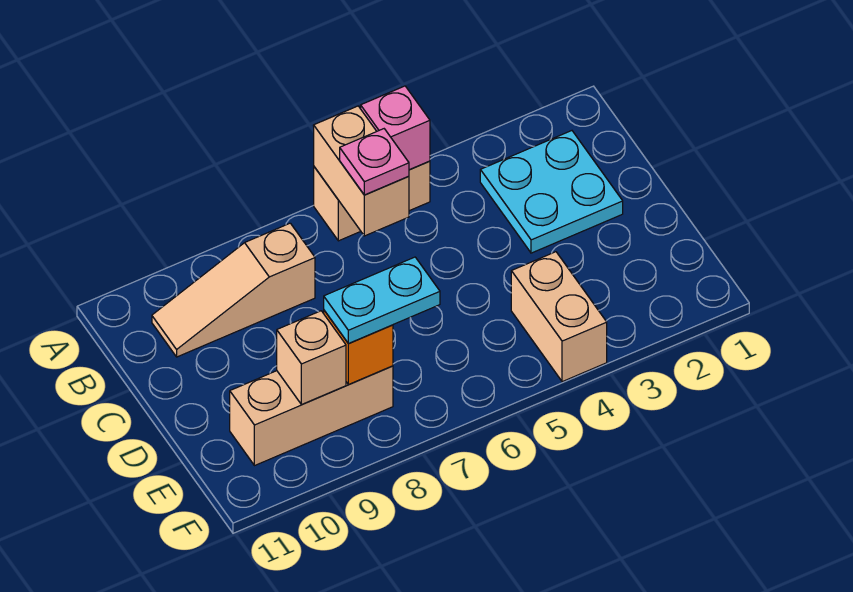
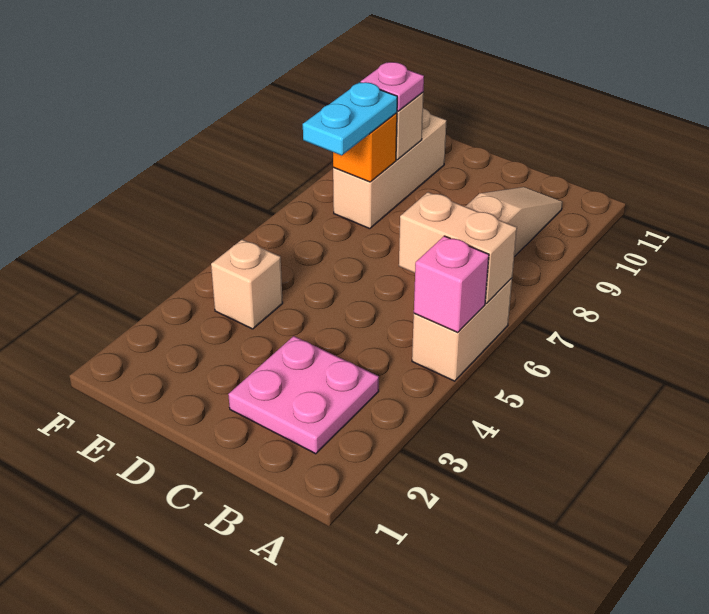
cyan 2x2 plate [480,131,623,253] -> pink 2x2 plate [228,336,379,454]
pink 1x1 plate [340,129,409,195] -> pink 1x1 plate moved to [361,62,424,111]
tan 1x2 brick [511,252,607,382] -> tan 1x1 brick [211,239,283,329]

